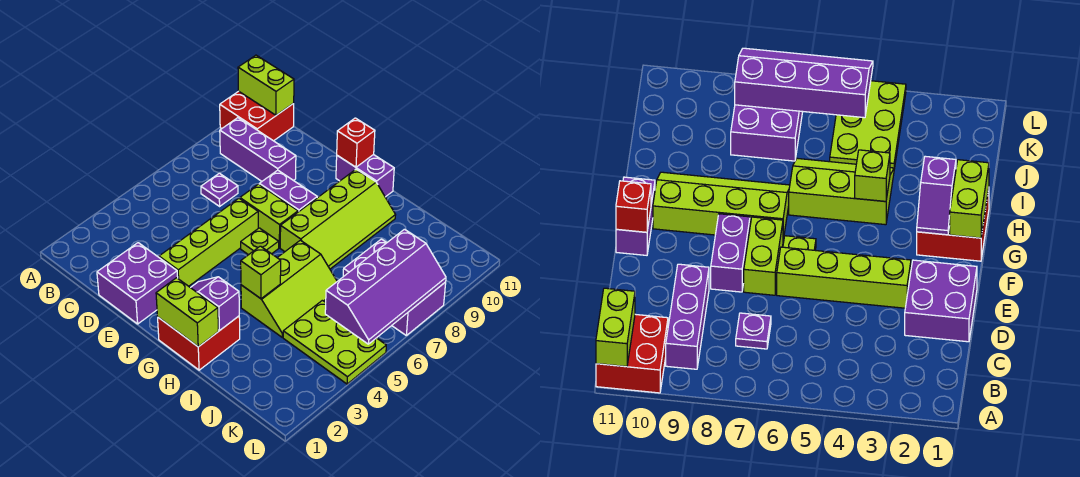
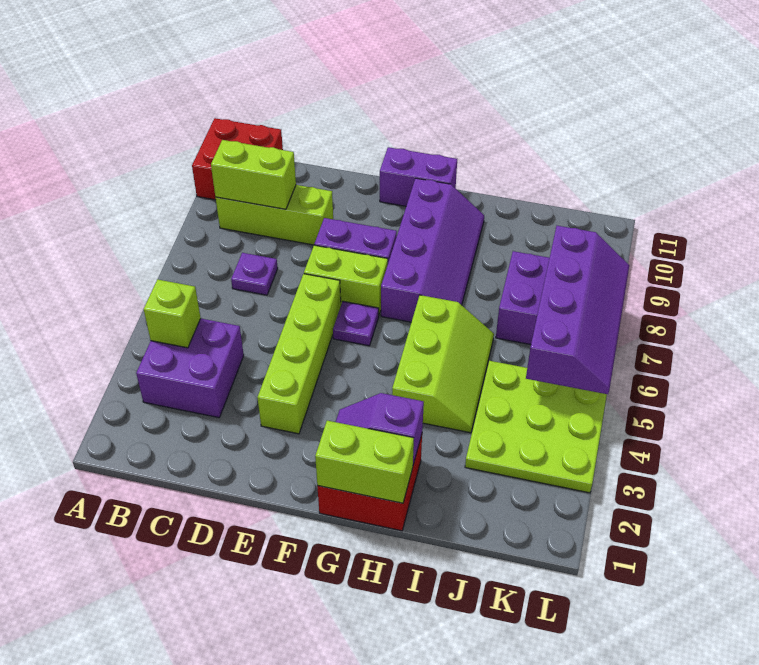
lime 1x2 brick [238,55,294,115] -> lime 1x2 brick moved to [211,140,296,209]
purple 1x3 brick [220,118,296,181] -> lime 1x3 brick [216,185,333,245]
purple 2x2 brick [97,243,178,324] -> purple 2x2 brick moved to [136,319,244,418]
lime 1x1 plate [241,228,279,255] -> purple 1x1 plate [333,301,379,346]
red 1x1 brick [337,118,375,167] -> none
lime 2x4 slope [280,169,395,269] -> purple 2x4 slope [381,178,484,322]
lime 1x1 brick [241,246,281,299] -> lime 1x1 brick moved to [144,279,201,348]
lime 2x3 plate [283,300,386,384] -> lime 3x3 plate [465,361,607,493]

